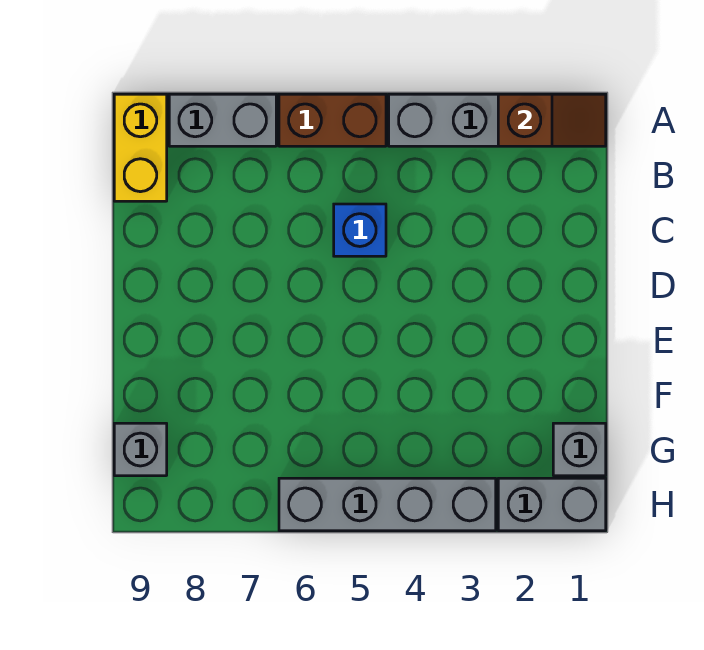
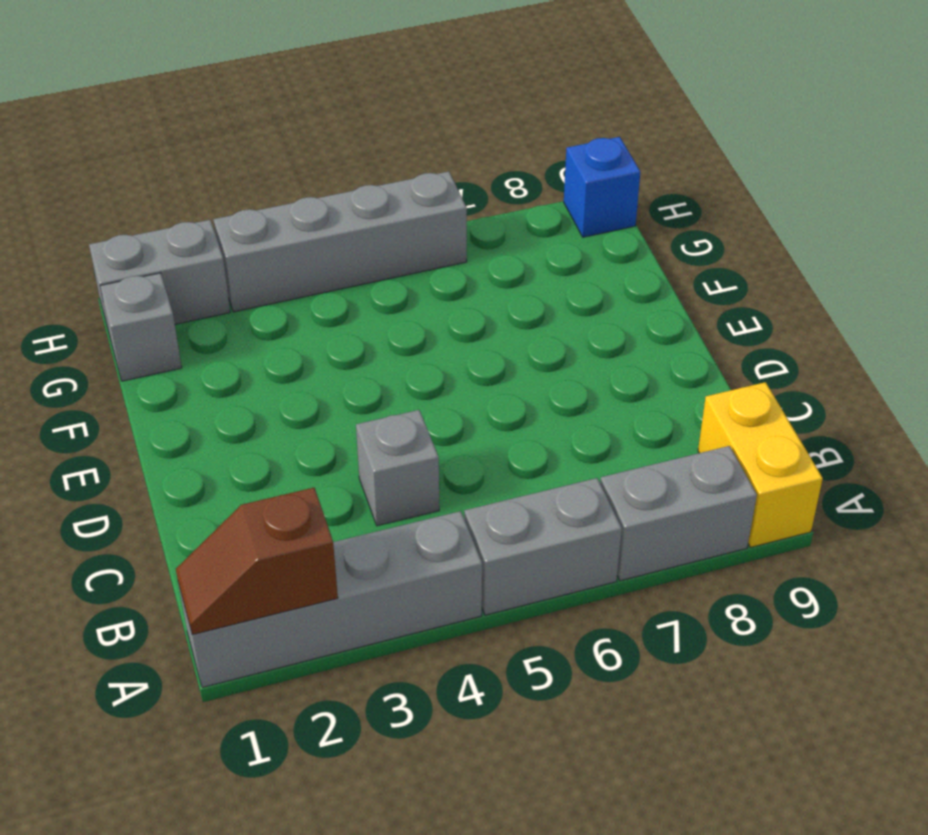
brown 1x2 brick [279,94,386,146] -> grey 1x2 brick [464,478,622,615]
blue 1x1 brick [334,204,386,256] -> blue 1x1 brick moved to [564,137,640,237]
grey 1x1 brick [114,423,167,476] -> grey 1x1 brick moved to [356,410,439,526]

